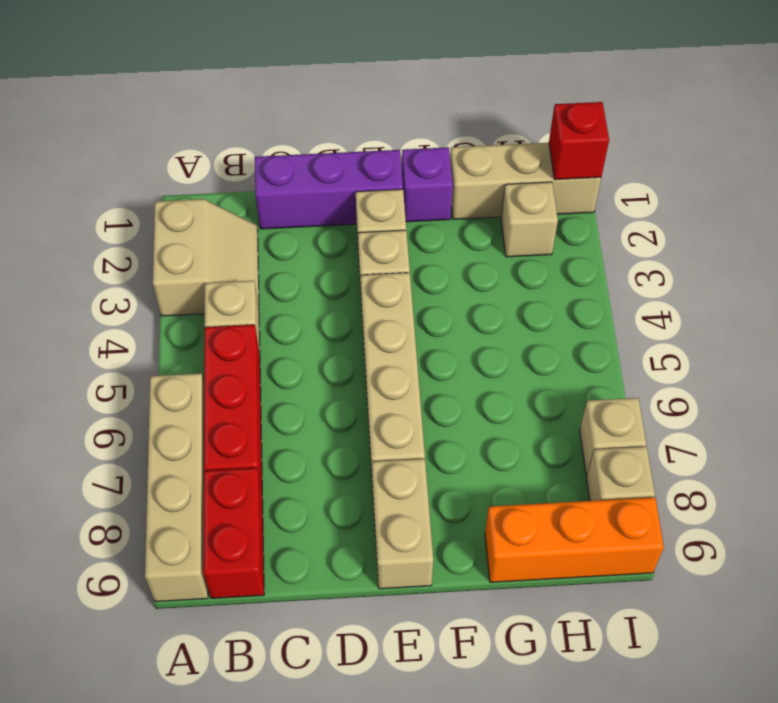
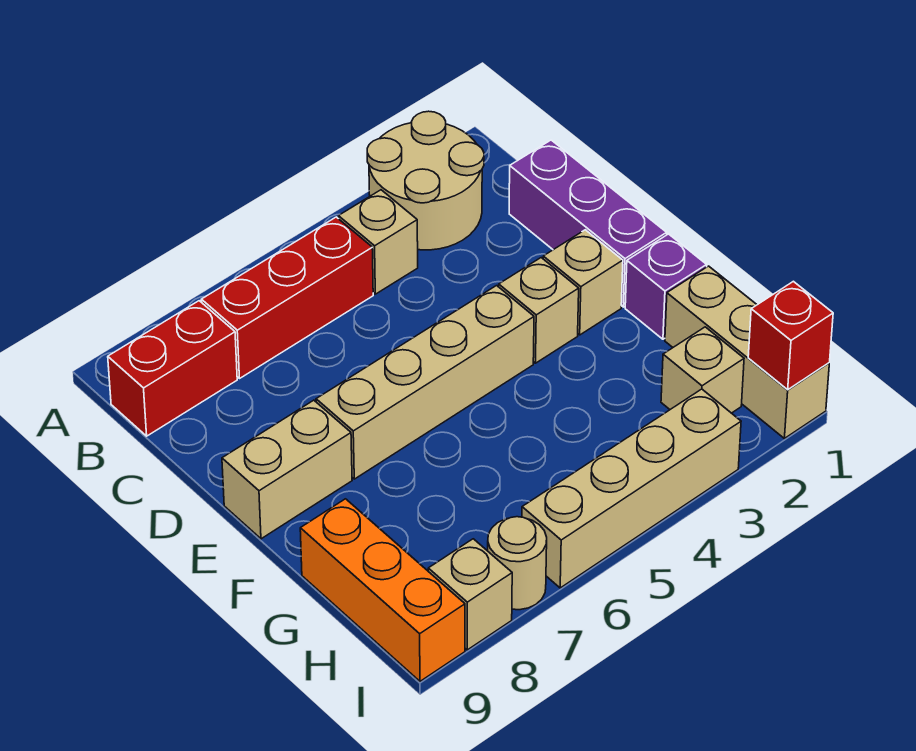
tan 2x2 slope [153,199,259,316] -> tan 2x2 round brick [367,111,484,250]
tan 1x4 brick [145,374,208,602] -> tan 1x4 brick moved to [522,389,741,588]
tan 1x1 brick [580,398,646,476] -> tan 1x1 round brick [488,517,547,610]

